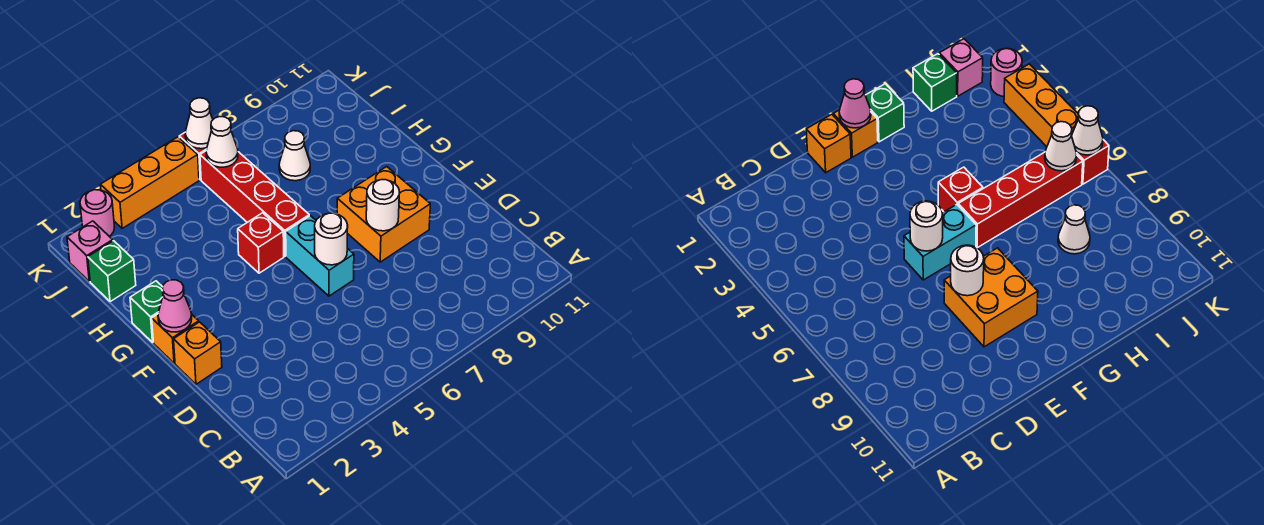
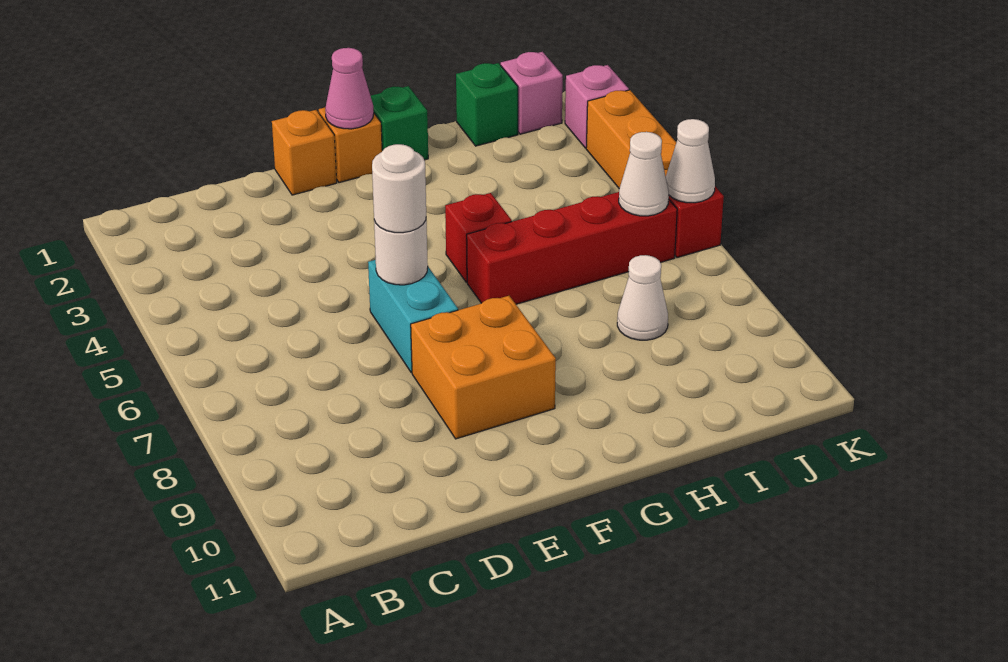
cyan 1x2 brick [286,216,354,296] -> cyan 1x2 brick turned to [368,260,458,373]
white 1x1 round brick [366,180,399,231] -> white 1x1 round brick moved to [372,144,426,233]
pink 1x1 round brick [80,190,114,236] -> pink 1x1 brick [565,65,629,148]

